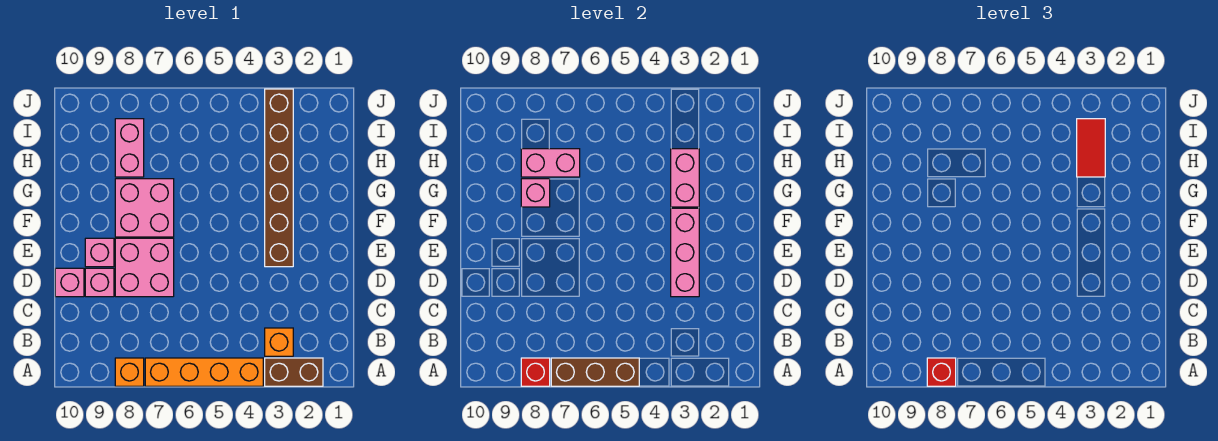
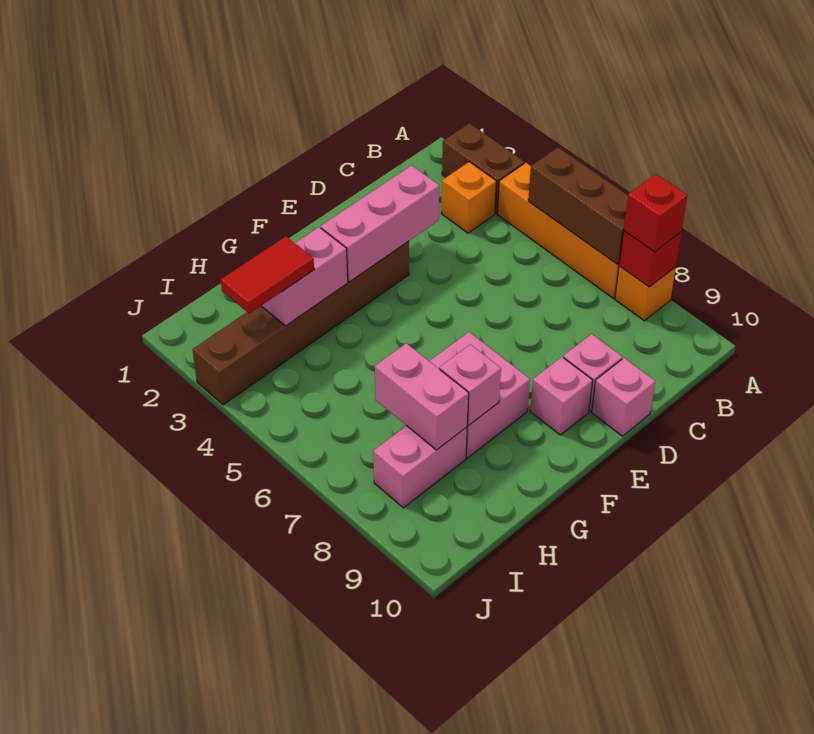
pink 2x2 brick [115,238,174,297] -> none

